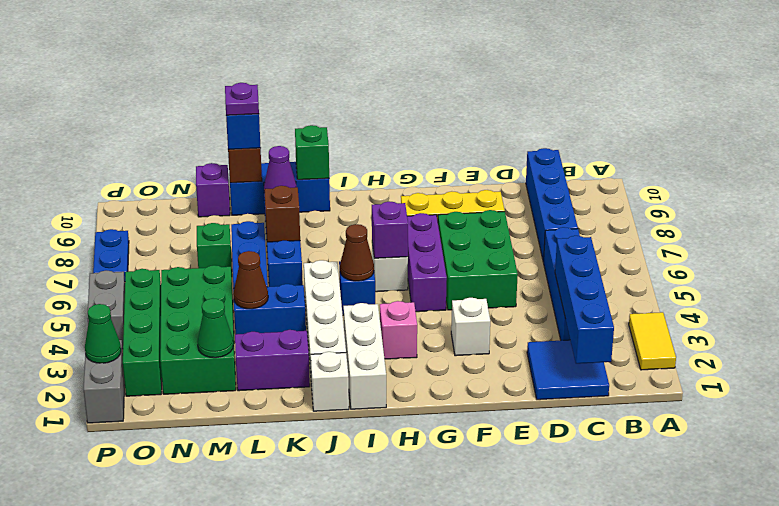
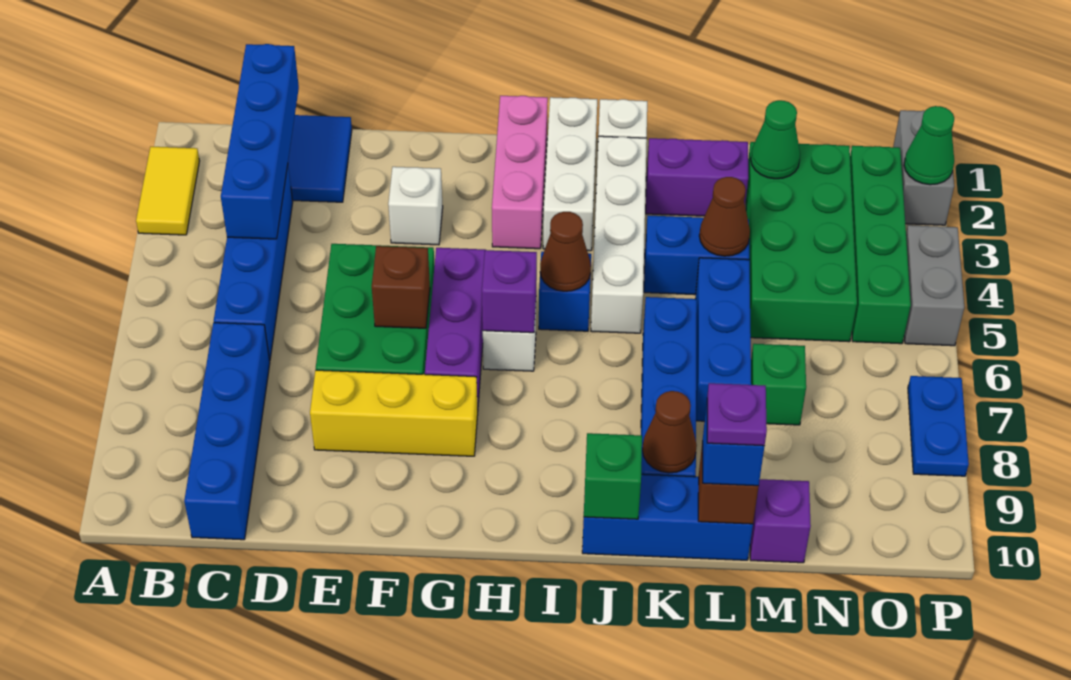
pink 1x1 brick [380,301,417,359] -> pink 1x3 brick [492,96,548,249]
brown 1x1 brick [264,186,300,242] -> brown 1x1 brick moved to [372,246,430,328]
purple 1x1 cone [264,146,296,192] -> brown 1x1 cone [642,391,697,473]

